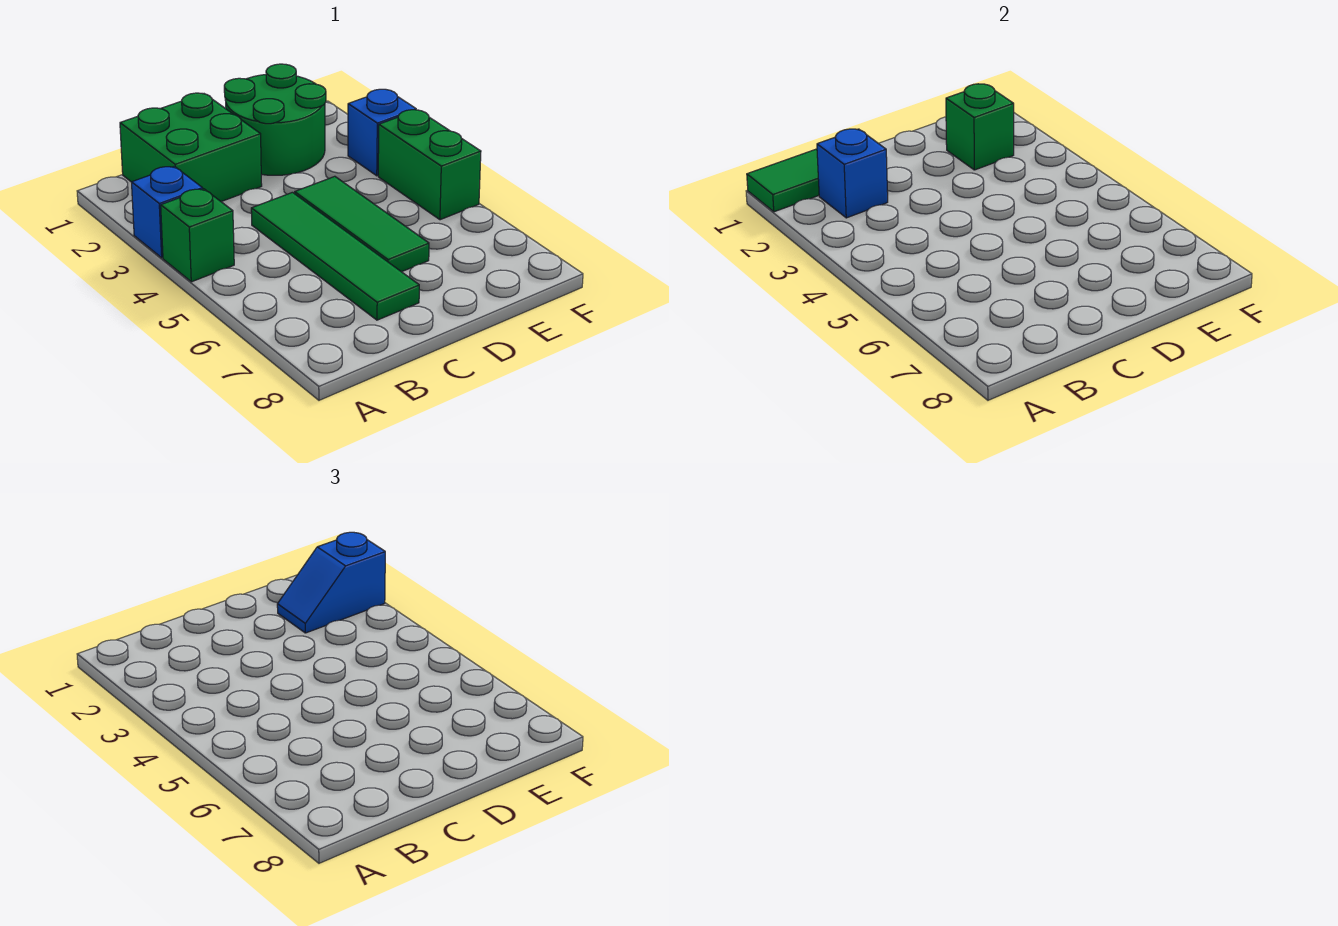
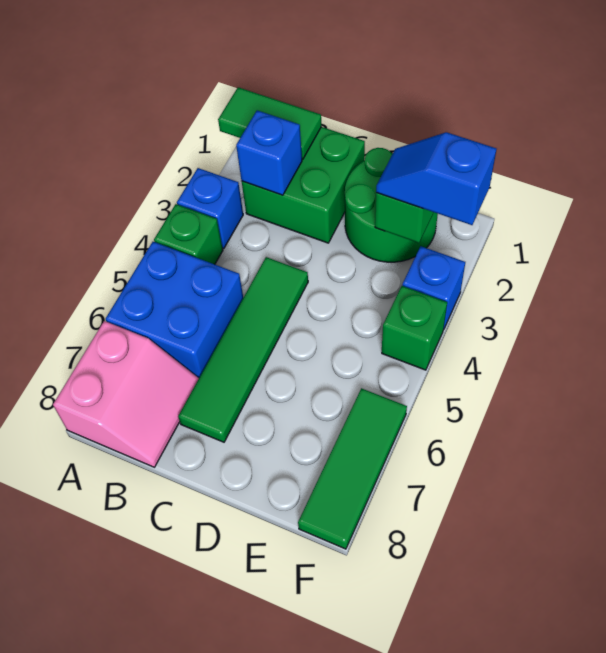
none -> blue 2x2 brick [106,242,243,378]
none -> pink 2x2 slope [53,321,199,467]
green 1x3 tile [295,176,429,272] -> green 1x3 tile moved to [298,388,407,549]
green 1x2 brick [378,110,481,220] -> green 1x1 brick [382,286,447,370]

